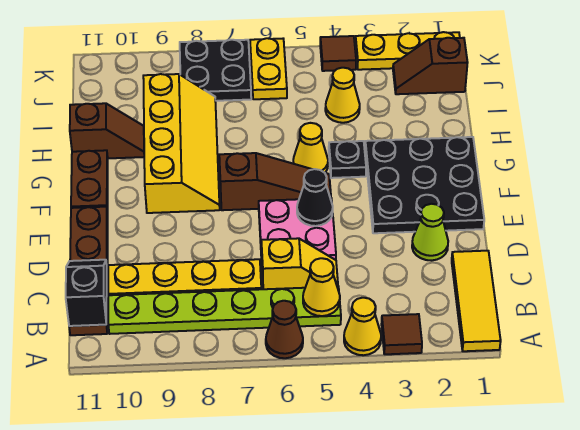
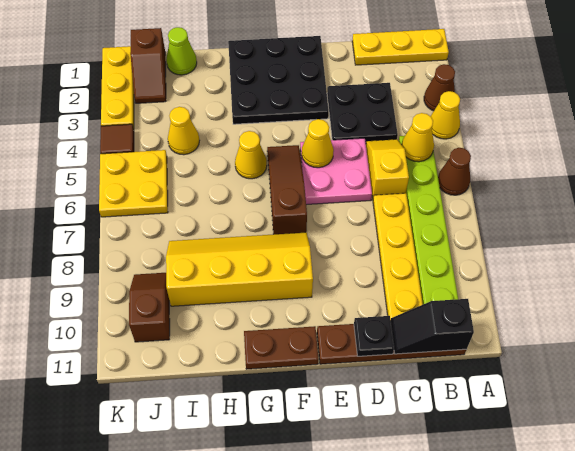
yellow 1x3 tile [452,251,501,351] -> yellow 1x3 plate [352,29,449,65]
brown 1x1 tile [381,314,422,354] -> brown 1x1 cone [424,64,455,111]
lime 1x1 cone [412,204,448,261] -> lime 1x1 cone moved to [166,27,197,75]
black 1x1 cone [297,169,333,226] -> yellow 1x1 cone [302,119,334,168]
black 1x1 plate [329,141,366,178] -> black 1x1 plate moved to [354,316,394,356]
brown 1x2 slope [70,103,144,158] -> brown 1x2 slope moved to [129,273,170,342]
yellow 1x2 plate [250,38,287,99] -> yellow 2x2 plate [99,150,168,217]
black 2x2 plate [180,40,251,101] -> black 2x2 plate moved to [327,83,398,142]

